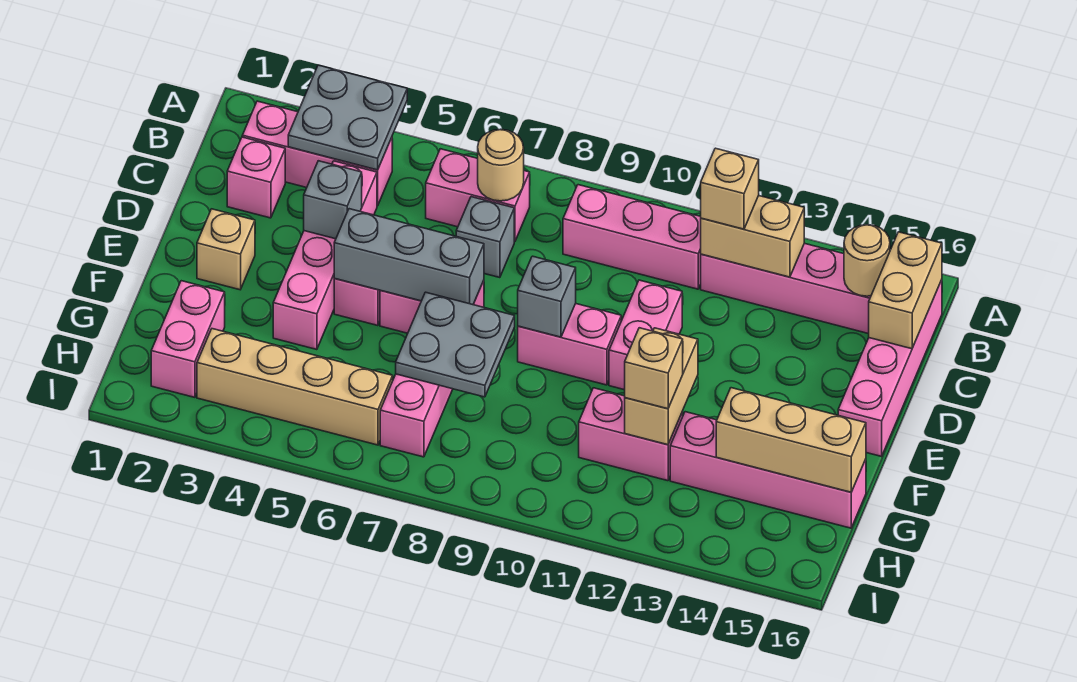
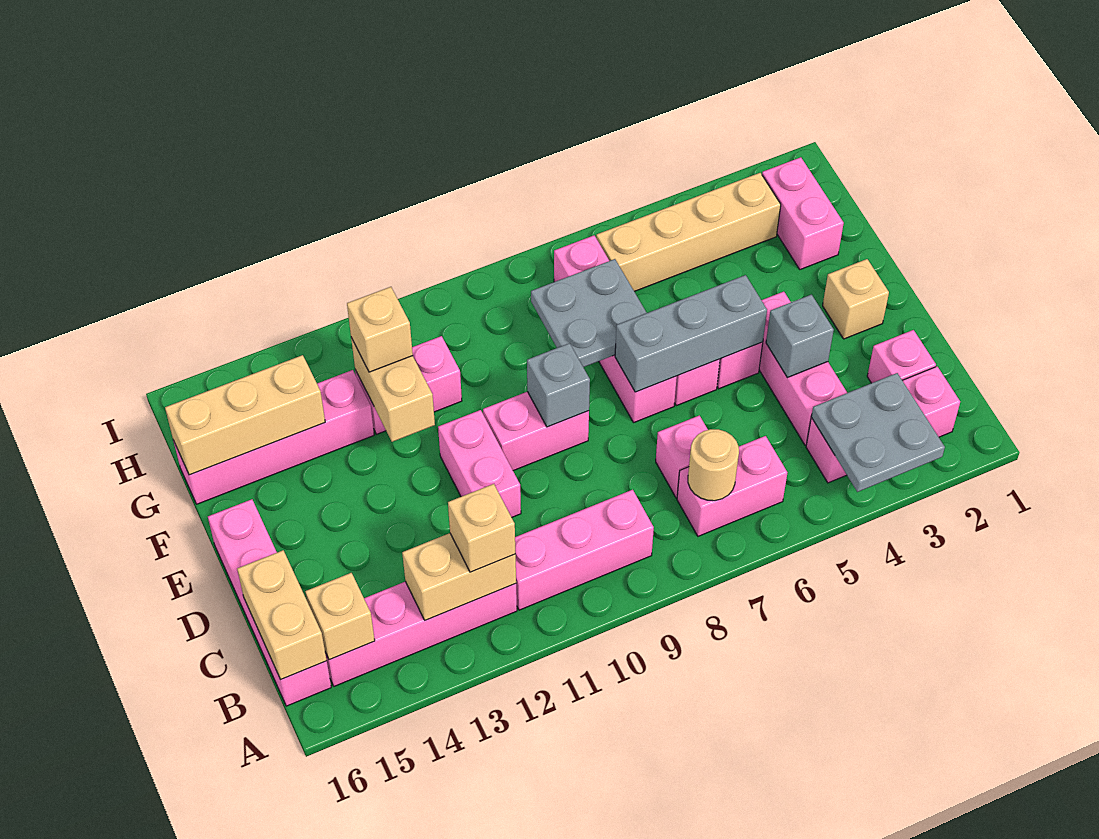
tan 1x1 round brick [844,225,890,296] -> tan 1x1 brick [305,573,375,660]
pink 1x4 brick [273,161,377,350] -> pink 1x3 brick [759,292,847,445]
grey 1x1 brick [456,197,514,278] -> pink 1x1 brick [656,415,708,498]

